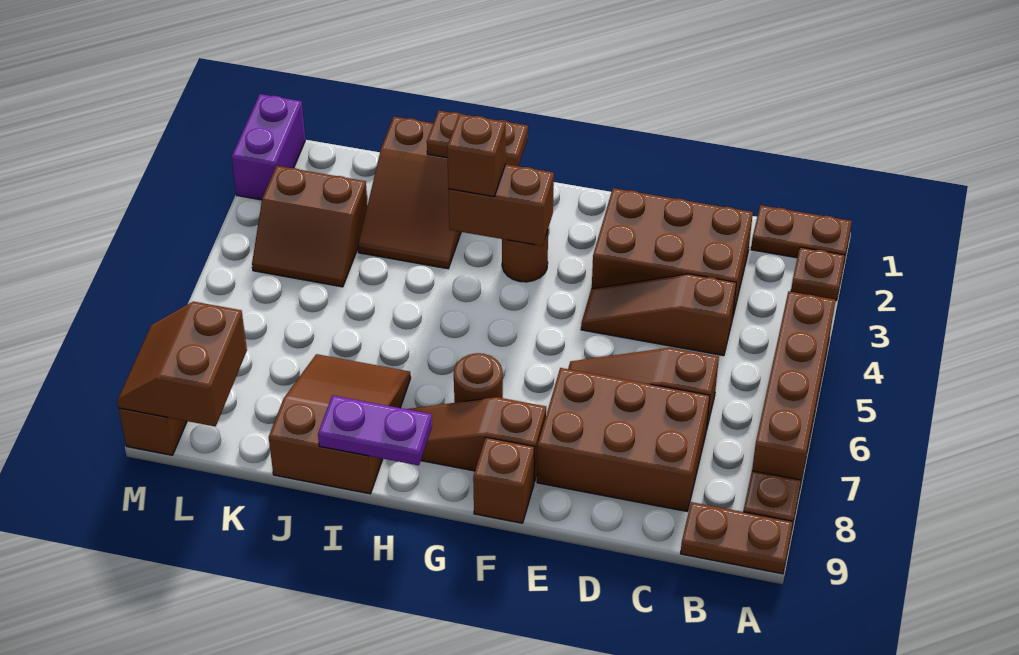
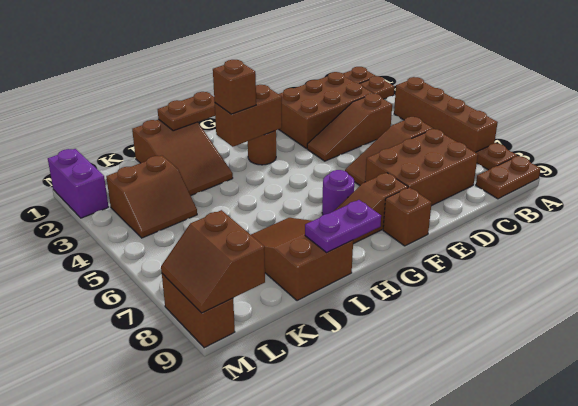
brown 1x1 round brick [454,353,503,403] -> purple 1x1 round brick [322,170,354,215]

